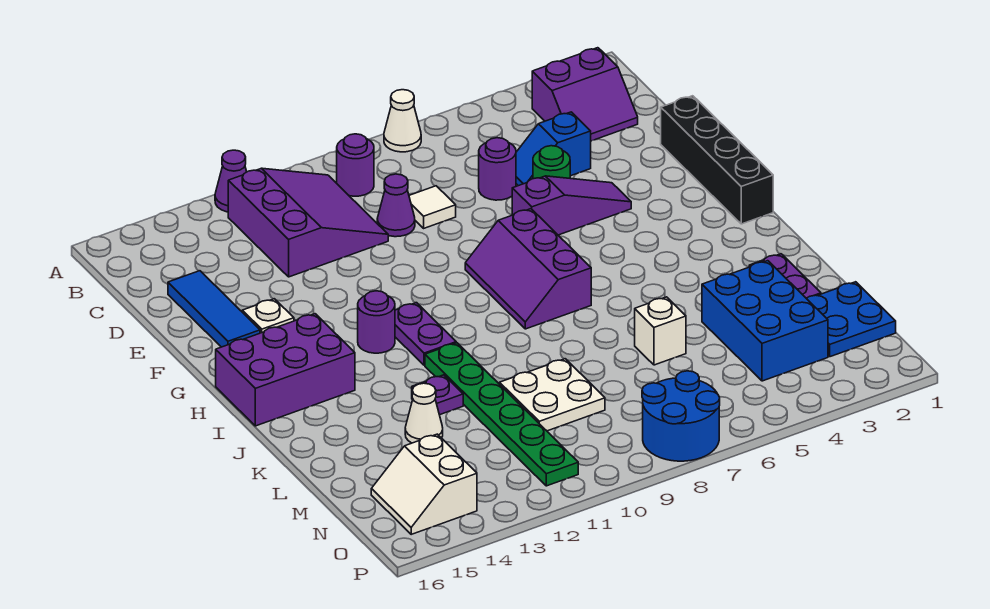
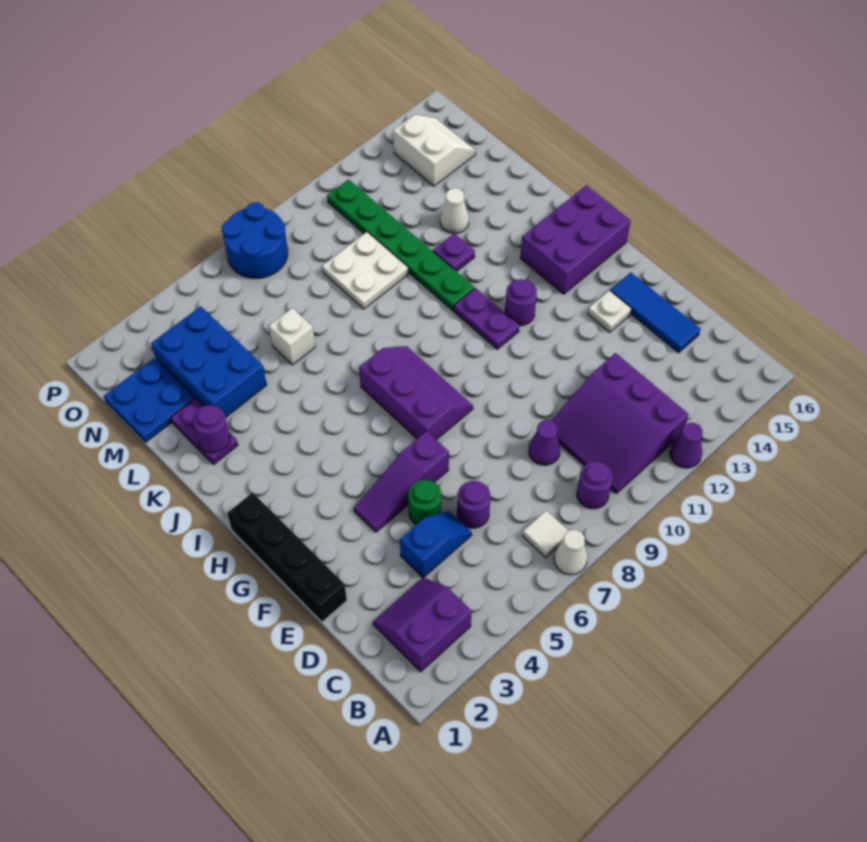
white 1x1 tile [409,186,456,228] -> white 1x1 tile moved to [523,511,568,558]
none -> purple 1x1 round brick [193,405,230,453]

